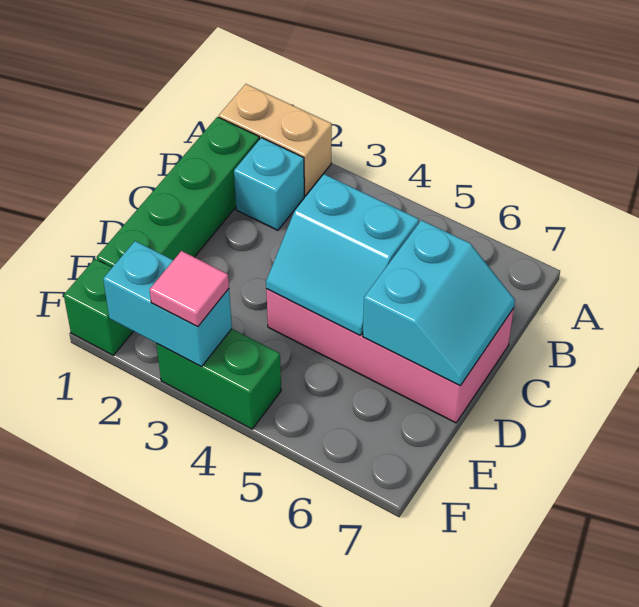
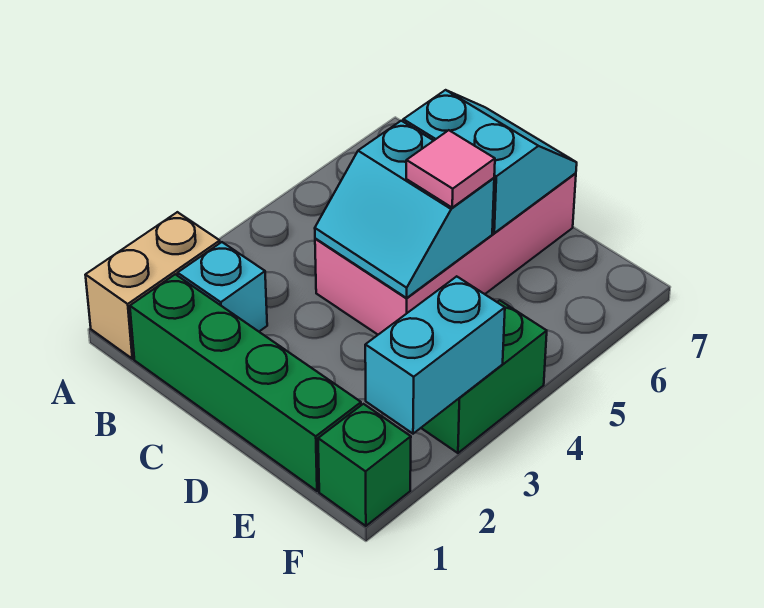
cyan 2x2 slope [266,174,419,335] -> cyan 2x2 slope turned to [315,121,494,298]
pink 1x1 tile [150,251,229,327] -> pink 1x1 tile moved to [406,130,495,208]

